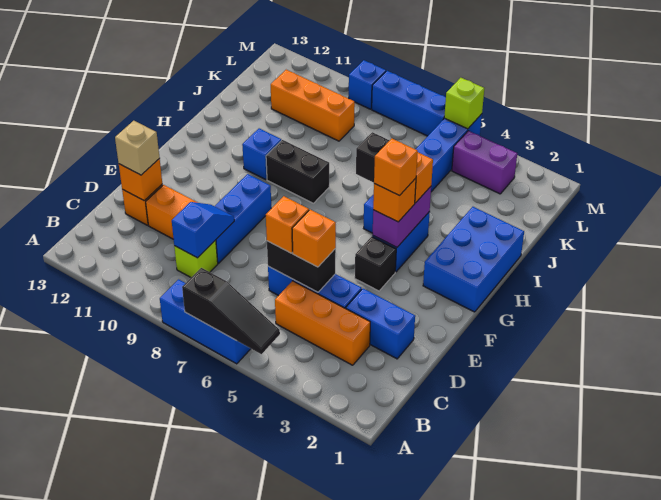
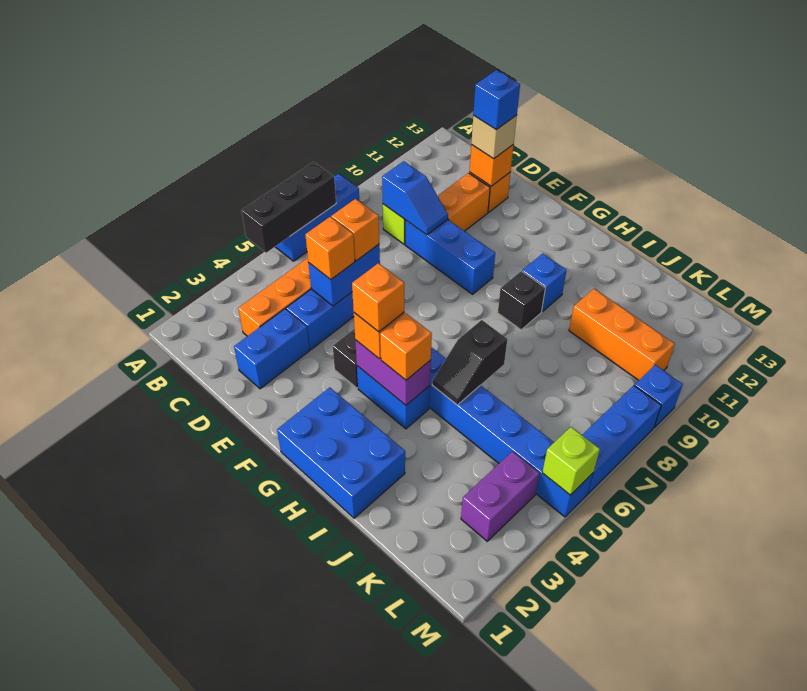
black 1x3 slope [182,268,280,354] -> black 1x3 brick [241,162,336,253]
black 1x2 brick [267,241,336,292] -> blue 1x2 brick [309,244,380,306]
none -> blue 1x1 brick [473,70,520,130]
black 1x2 brick [266,140,329,203] -> black 1x1 brick [498,271,545,330]
orange 1x3 brick [271,70,355,141] -> orange 1x3 brick turned to [569,289,675,380]

